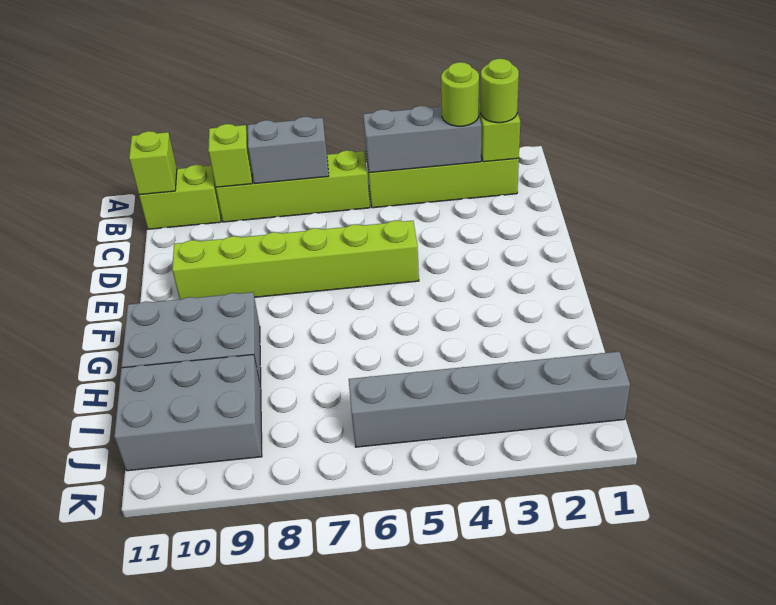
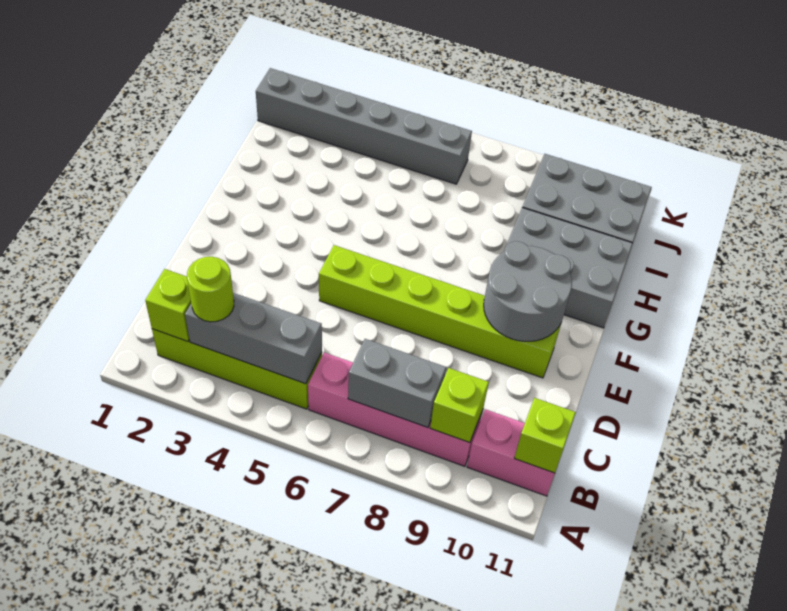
lime 1x1 round brick [481,59,519,123] -> none
lime 1x4 brick [216,150,370,222] -> pink 1x4 brick [308,353,483,466]
lime 1x2 brick [139,165,221,229] -> pink 1x2 brick [467,409,555,496]
none -> grey 2x2 round brick [484,241,572,341]

